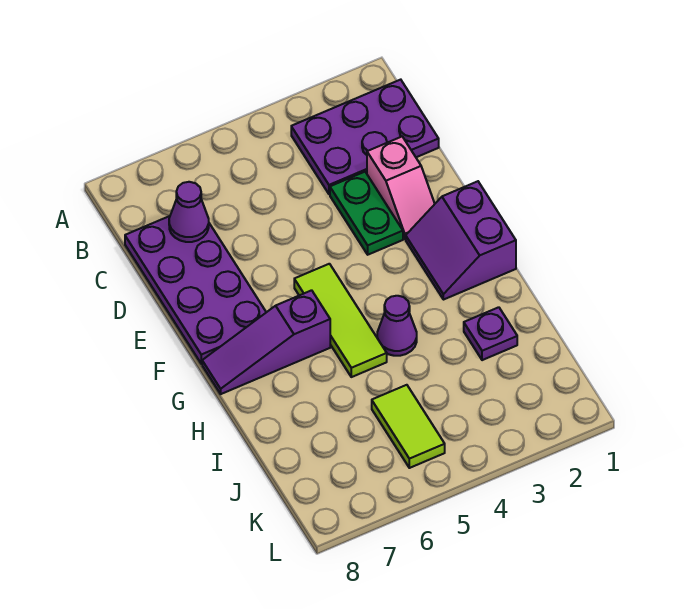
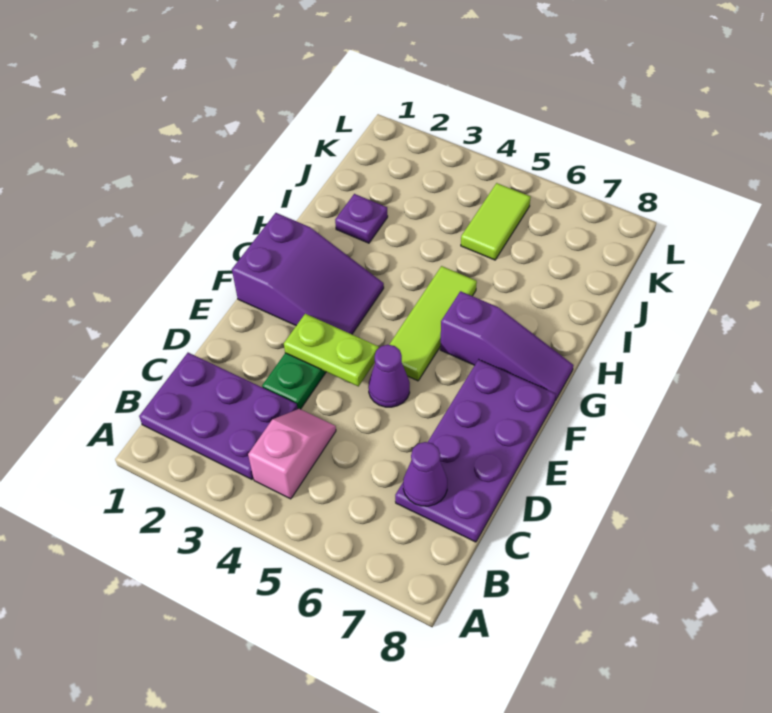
pink 1x2 slope [367,137,435,239] -> pink 1x2 slope moved to [248,409,336,499]
none -> lime 1x2 plate [284,314,379,386]
purple 2x2 slope [406,181,516,300] -> purple 2x3 slope [232,213,384,334]
purple 1x1 cone [377,296,417,356] -> purple 1x1 cone moved to [368,345,410,407]

